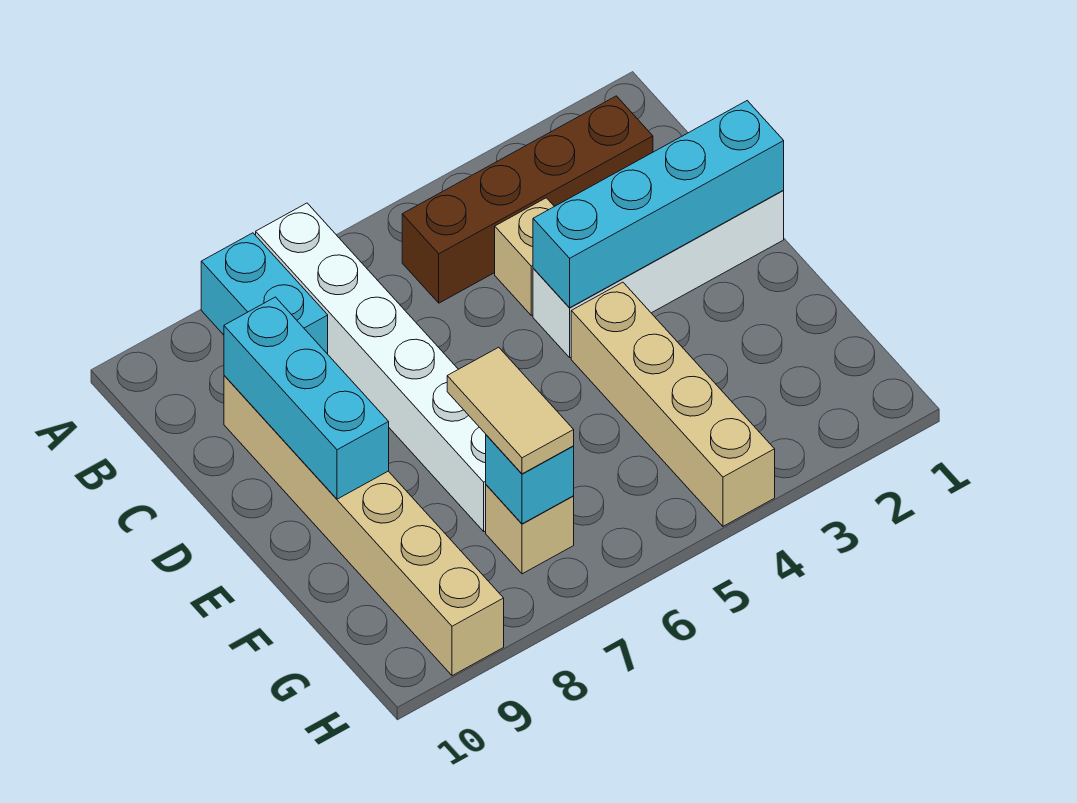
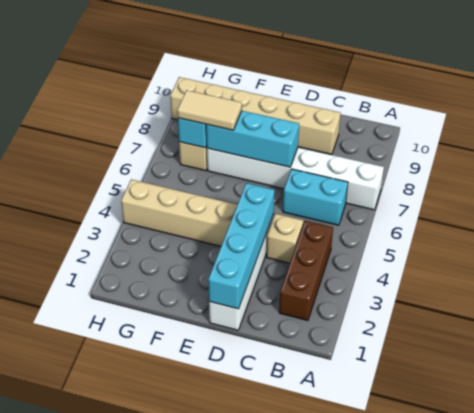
cyan 1x2 brick [201,233,328,354] -> cyan 1x2 brick moved to [283,169,348,225]
brown 1x4 brick [402,96,653,303] -> brown 1x3 brick [279,221,333,320]
cyan 1x3 brick [224,297,389,499] -> cyan 1x3 brick moved to [206,111,299,167]

